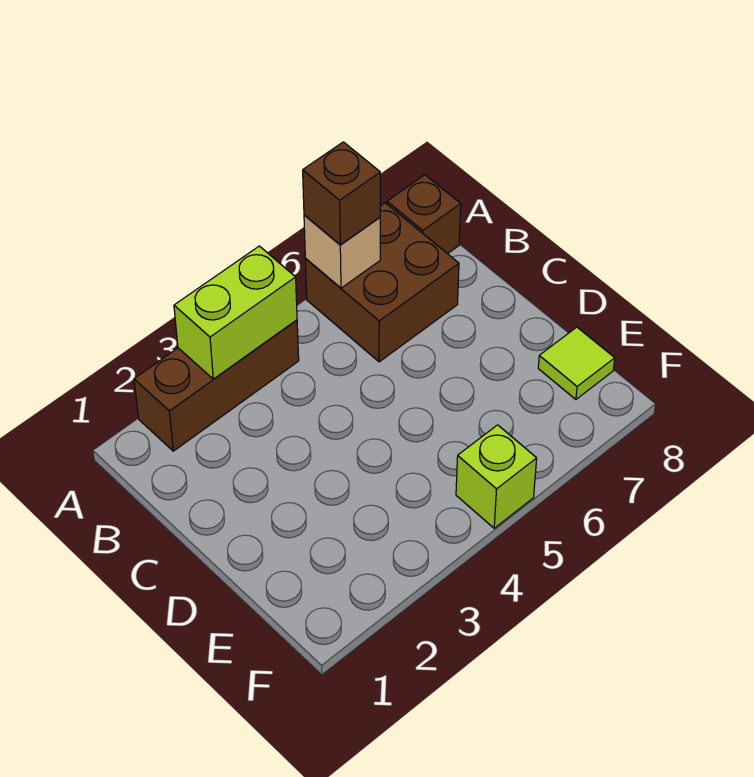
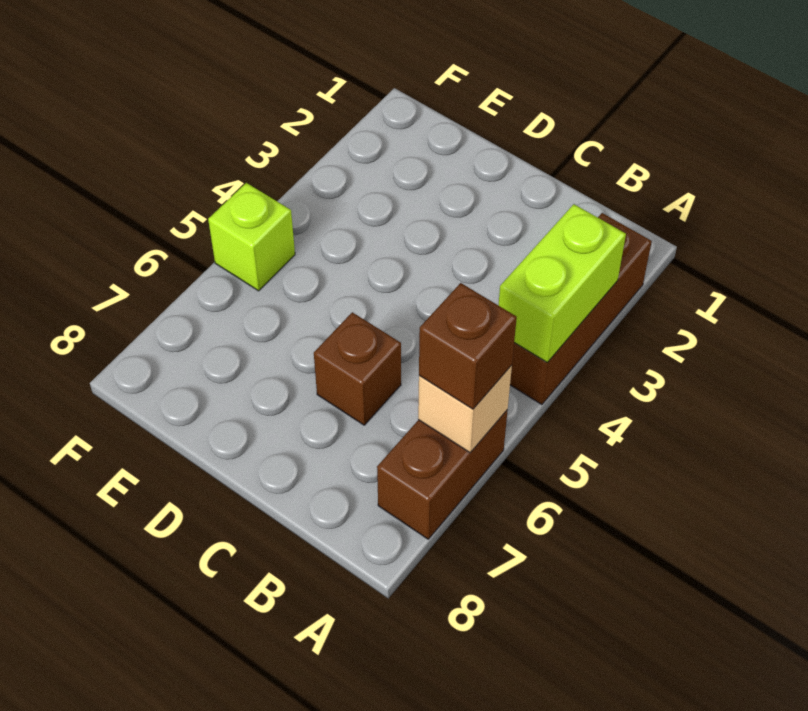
brown 2x2 brick [305,203,459,362] -> brown 1x2 brick [377,410,508,539]
brown 1x1 brick [387,175,461,254] -> brown 1x1 brick moved to [314,312,401,425]
lime 1x1 tile [538,327,615,399] -> none

